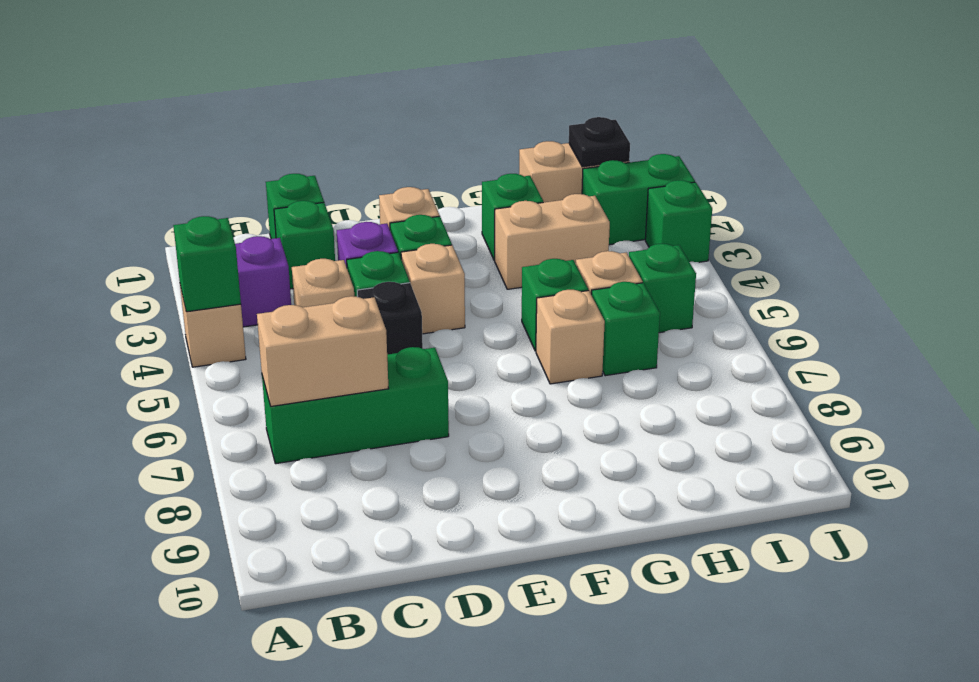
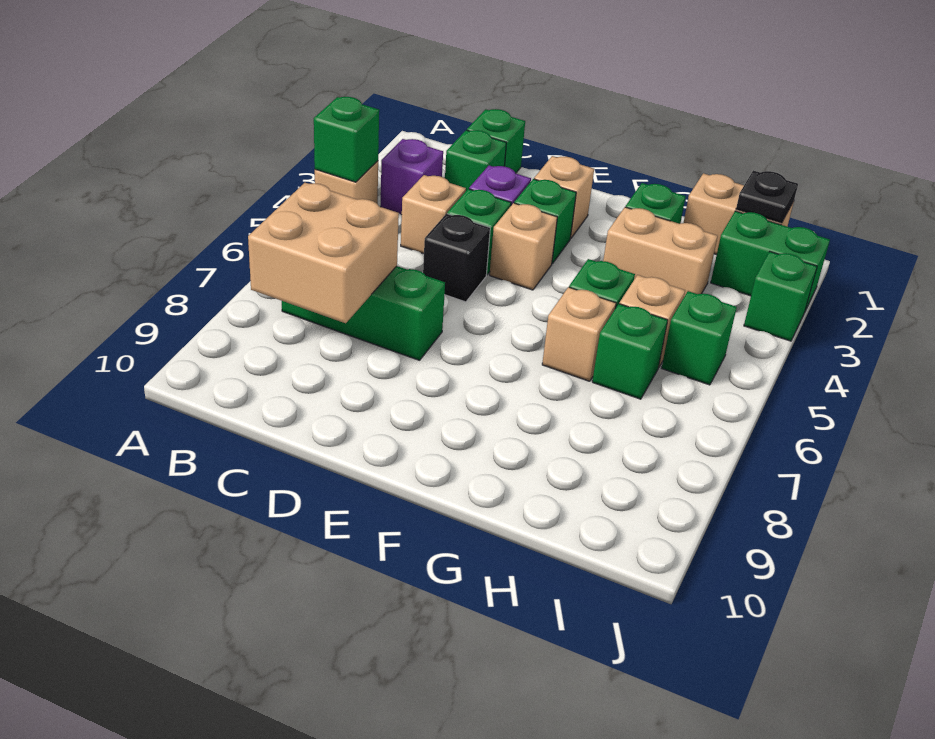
tan 1x2 brick [257,296,389,406] -> tan 2x2 brick [248,183,399,323]

